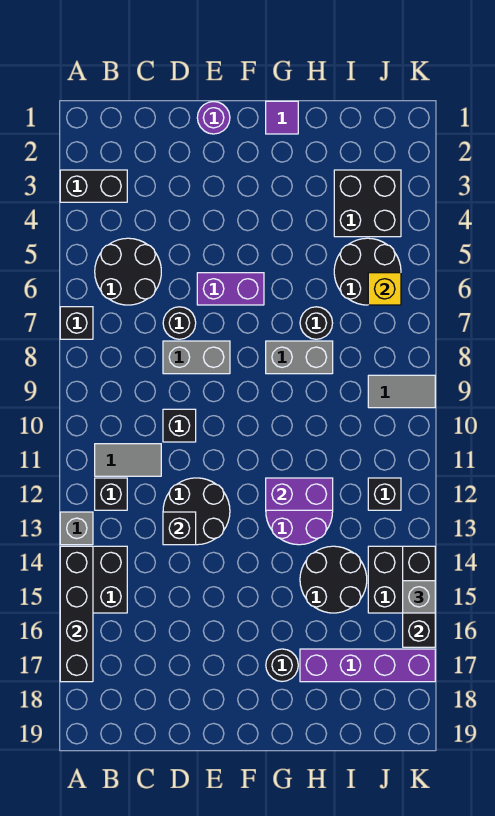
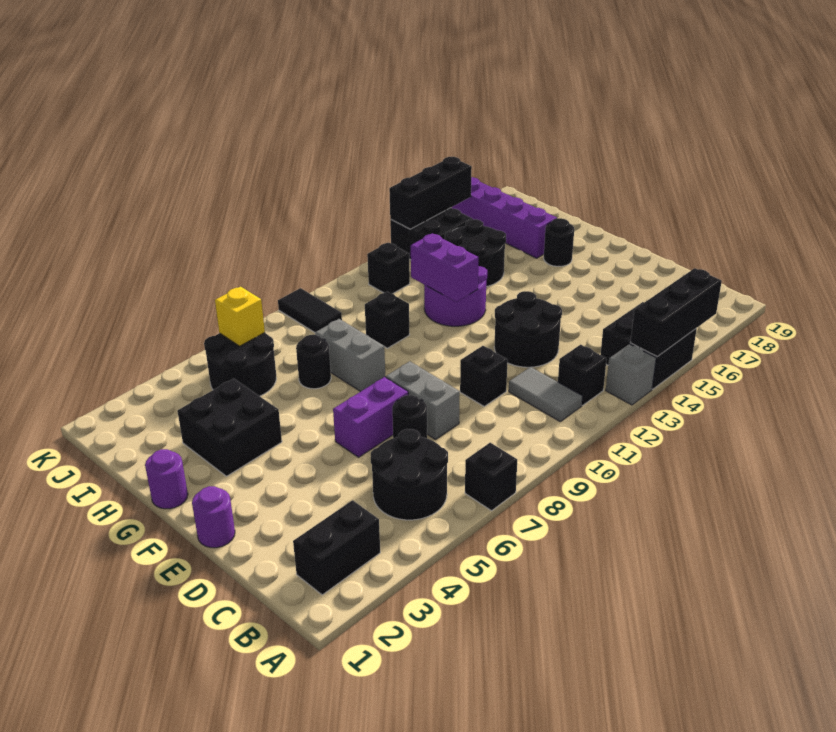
black 1x2 brick [60,170,127,202] -> black 1x2 brick turned to [293,500,380,595]
black 1x4 brick [60,546,93,682] -> black 1x3 brick [630,268,722,357]
black 1x1 brick [163,512,196,545] -> black 1x1 brick moved to [365,292,409,348]
purple 1x2 brick [197,273,264,305] -> purple 1x2 brick turned to [333,377,409,457]
purple 1x1 tile [266,101,298,134] -> purple 1x1 round brick [145,449,188,509]
black 2x2 brick [334,170,401,237] -> black 2x2 brick moved to [177,379,282,476]
grey 1x2 tile [368,375,435,408] -> black 1x2 tile [278,288,342,332]
grey 1x1 brick [403,581,435,613] -> none

